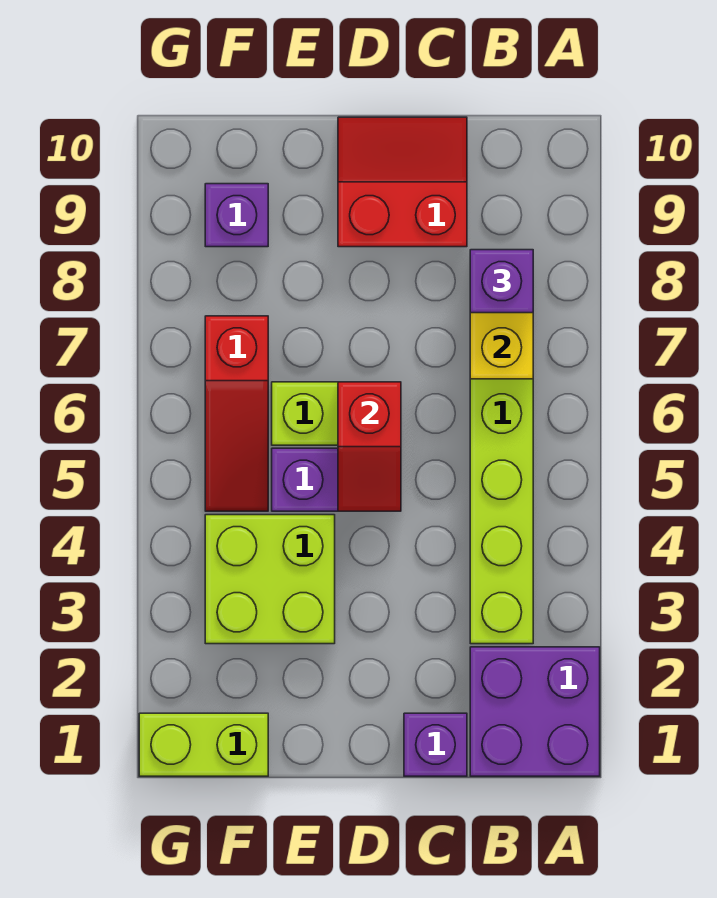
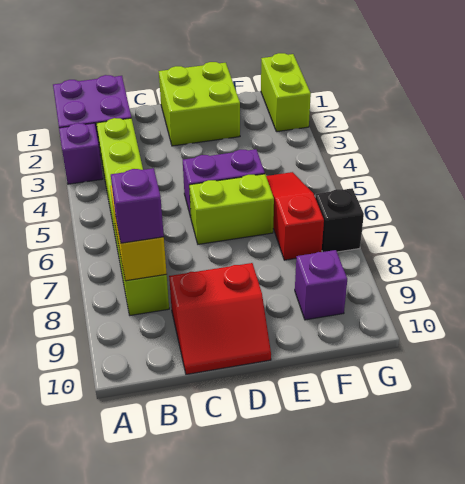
purple 1x1 brick [404,713,467,776] -> purple 1x1 brick moved to [59,123,103,184]
red 1x2 slope [338,382,401,511] -> none
lime 2x2 brick [205,515,335,644] -> lime 2x2 brick moved to [159,62,240,146]
lime 1x2 brick [139,713,268,776] -> lime 1x2 brick turned to [261,53,311,132]
none -> black 1x1 brick [315,188,364,252]

